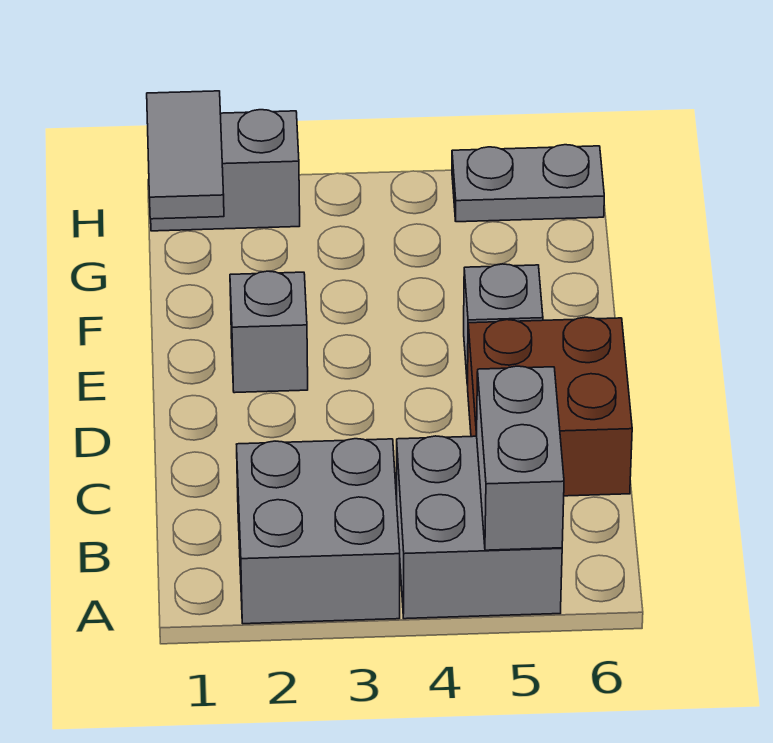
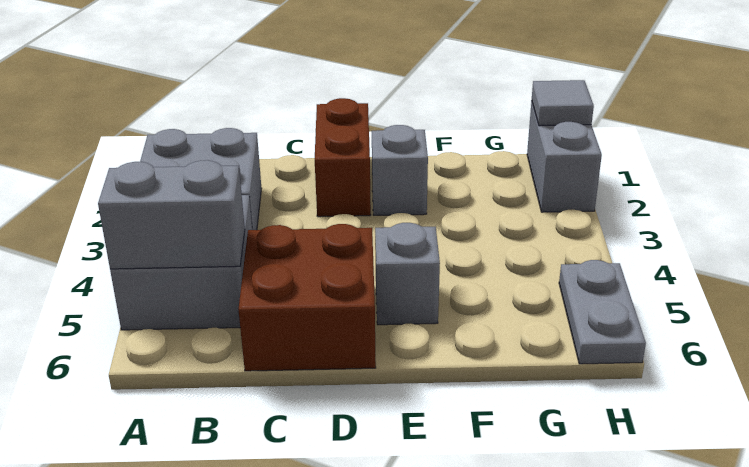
none -> brown 1x2 brick [315,98,371,217]
grey 1x2 tile [147,91,224,219] -> grey 1x1 tile [532,80,594,126]

